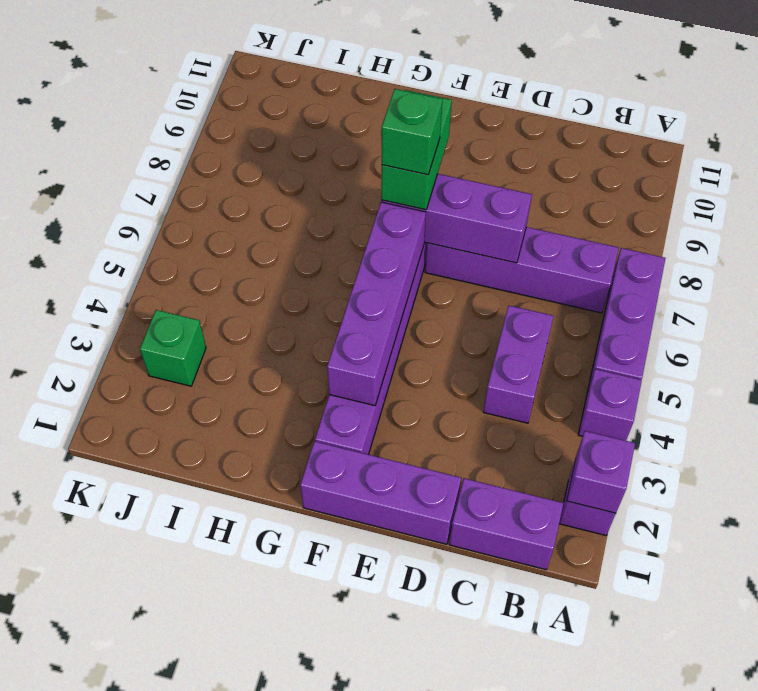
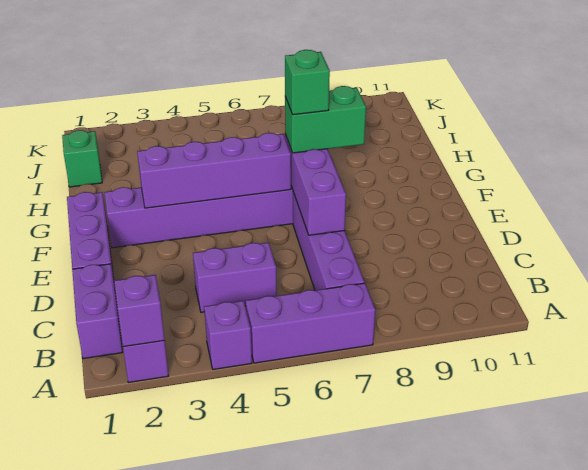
green 1x1 brick [140,310,206,386] -> green 1x1 brick moved to [62,130,102,187]

